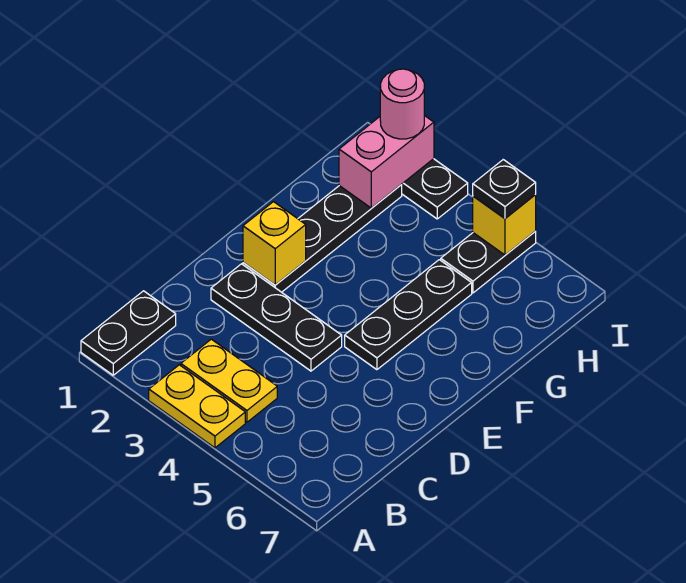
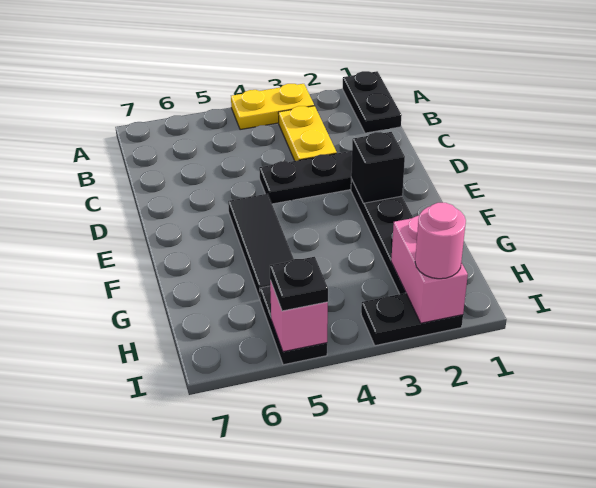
yellow 1x2 plate [181,339,277,422] -> yellow 1x2 plate turned to [278,106,337,161]
yellow 1x1 brick [243,202,306,285] -> black 1x1 brick [351,132,405,203]
black 1x3 plate [345,260,472,370] -> black 1x3 tile [228,194,294,298]
yellow 1x1 brick [473,195,536,255] -> pink 1x1 brick [270,281,328,352]

